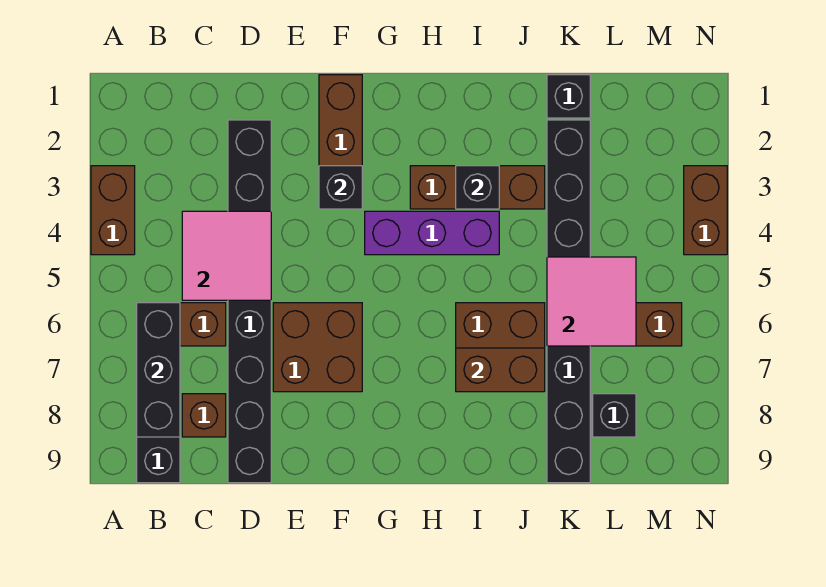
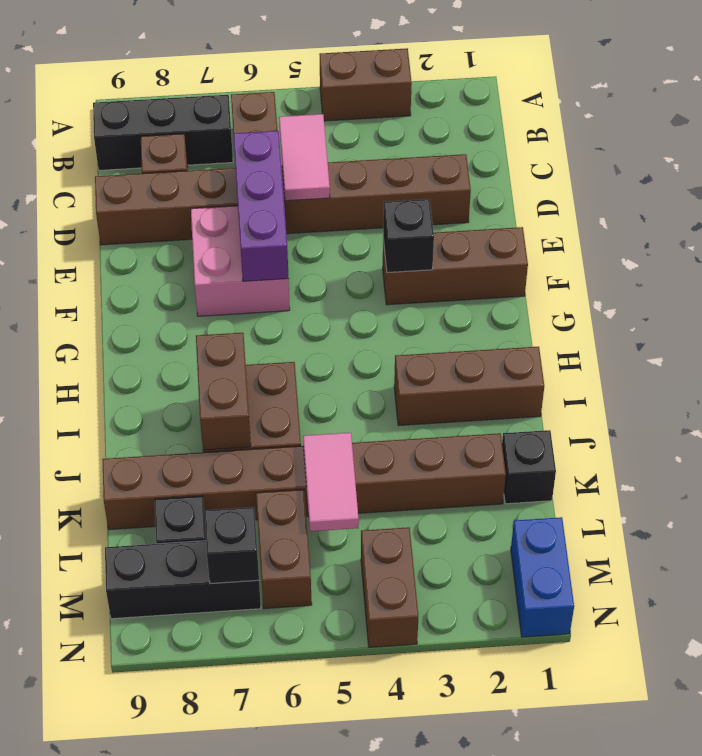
black 1x3 brick [137,303,180,437] -> black 1x3 brick moved to [105,541,261,619]
pink 2x2 tile [182,211,271,300] -> pink 1x2 tile [279,114,330,201]
black 1x8 brick [228,120,271,483] -> brown 1x8 brick [95,154,471,245]
brown 2x2 brick [273,303,362,392] -> pink 2x2 brick [191,206,290,316]
purple 1x3 brick [365,211,499,255] -> purple 1x3 brick moved to [233,131,289,281]
brown 1x3 brick [410,166,545,209] -> brown 1x3 brick turned to [394,347,544,426]
black 1x1 brick [456,166,499,209] -> black 1x1 brick moved to [205,507,259,584]
black 1x8 brick [547,120,590,483] -> brown 1x8 brick [102,433,506,530]
pink 2x2 tile [547,257,636,346] -> pink 1x2 tile [303,433,359,531]
none -> blue 1x2 brick [511,517,574,637]
brown 1x2 brick [684,166,727,255] -> brown 1x2 brick turned to [361,527,418,647]

